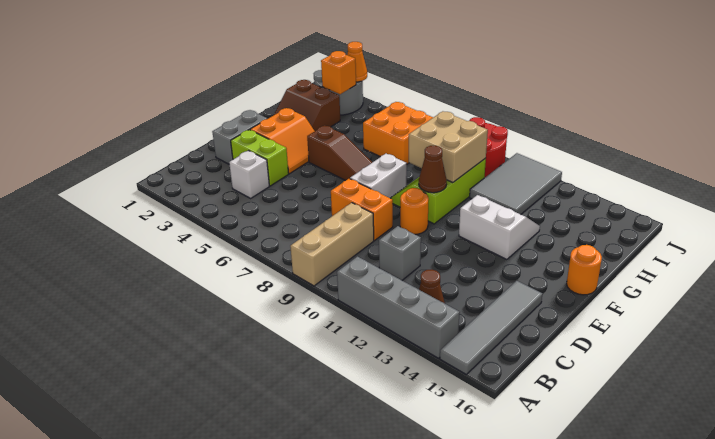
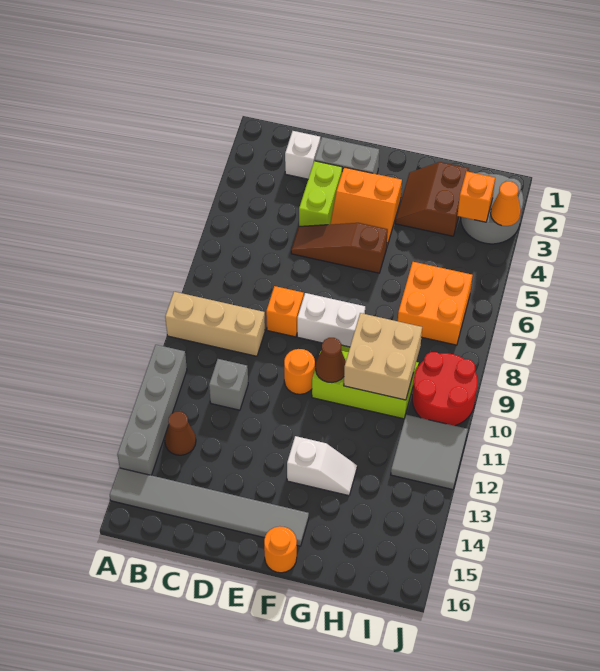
grey 1x4 tile [440,281,543,374] -> grey 1x6 tile [110,468,309,546]
white 1x1 brick [229,151,269,198] -> white 1x1 brick moved to [285,131,320,179]
orange 1x2 brick [331,179,393,240] -> orange 1x1 brick [266,286,304,337]
brown 1x3 slope [307,125,372,181] -> brown 1x3 slope turned to [291,223,388,273]
white 2x2 slope [459,195,540,260] -> white 1x2 slope [287,436,357,496]
grey 2x3 tile [470,153,562,214] -> grey 2x2 tile [391,415,468,490]

